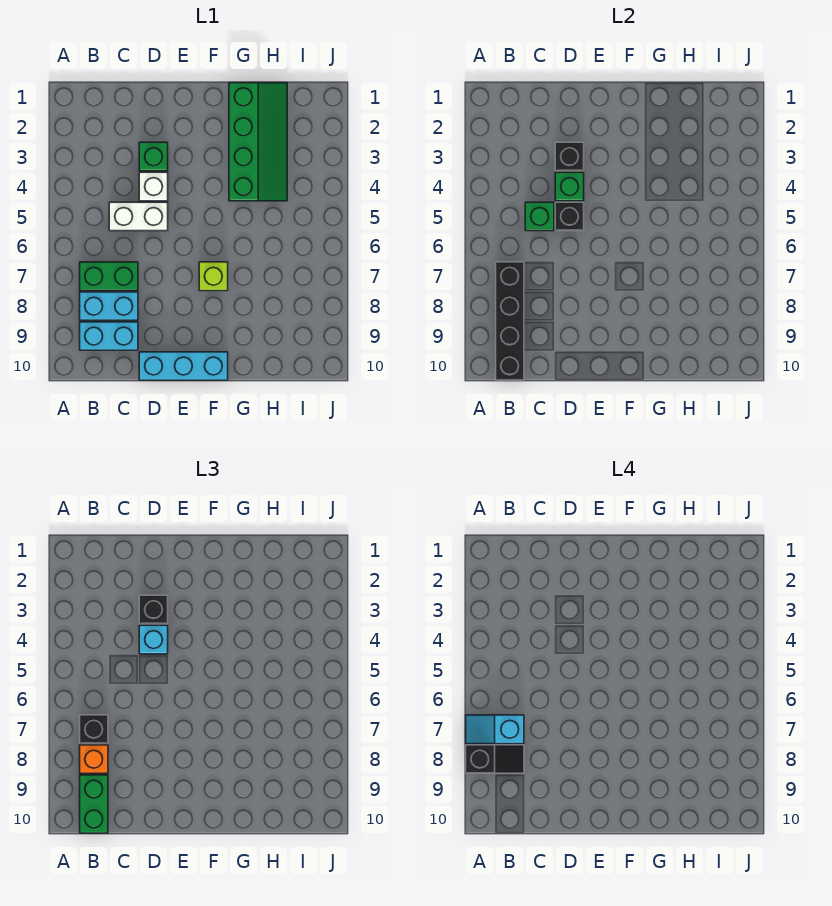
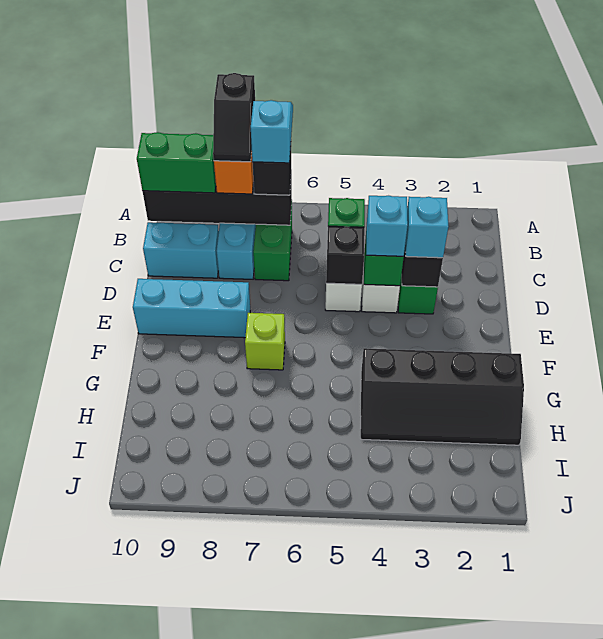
cyan 1x2 brick [80,322,138,350] -> cyan 1x2 brick turned to [143,222,219,278]
black 1x1 brick [139,595,168,624] -> cyan 1x1 brick [405,197,448,258]
cyan 1x3 brick [139,352,228,380] -> cyan 1x3 brick turned to [133,279,250,338]
green 2x4 slope [229,83,287,201] -> black 2x4 slope [361,348,524,445]

